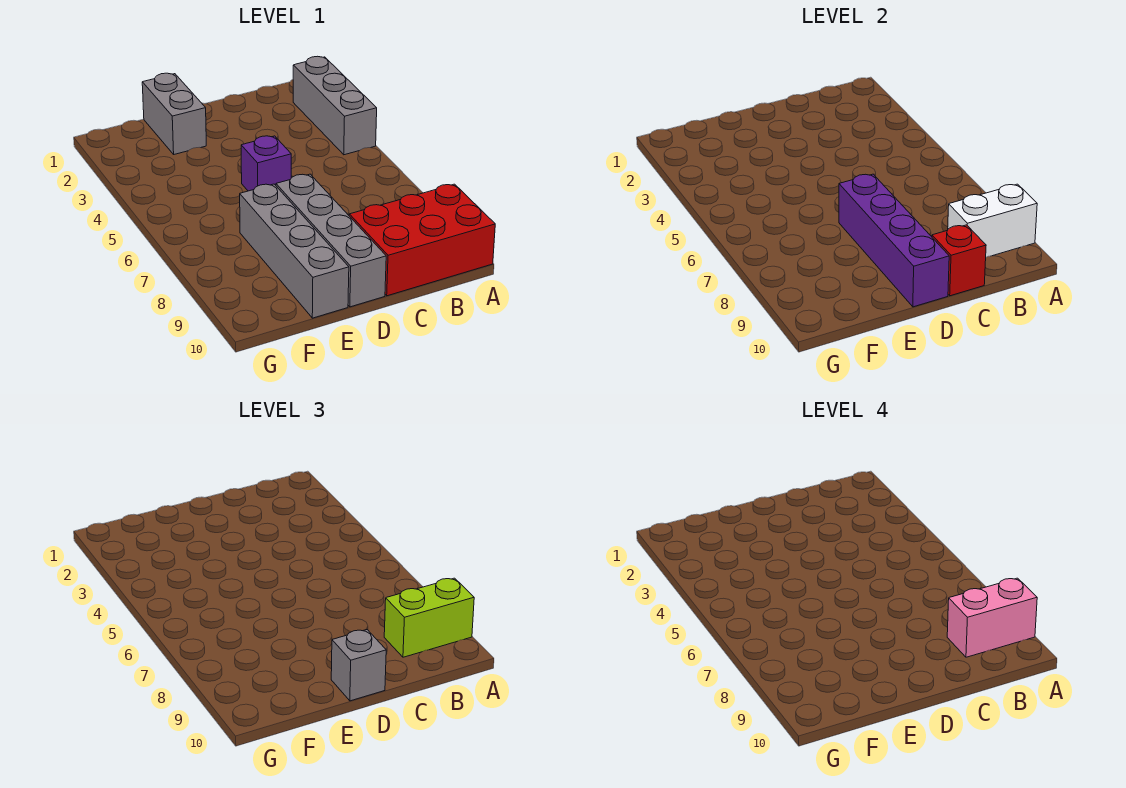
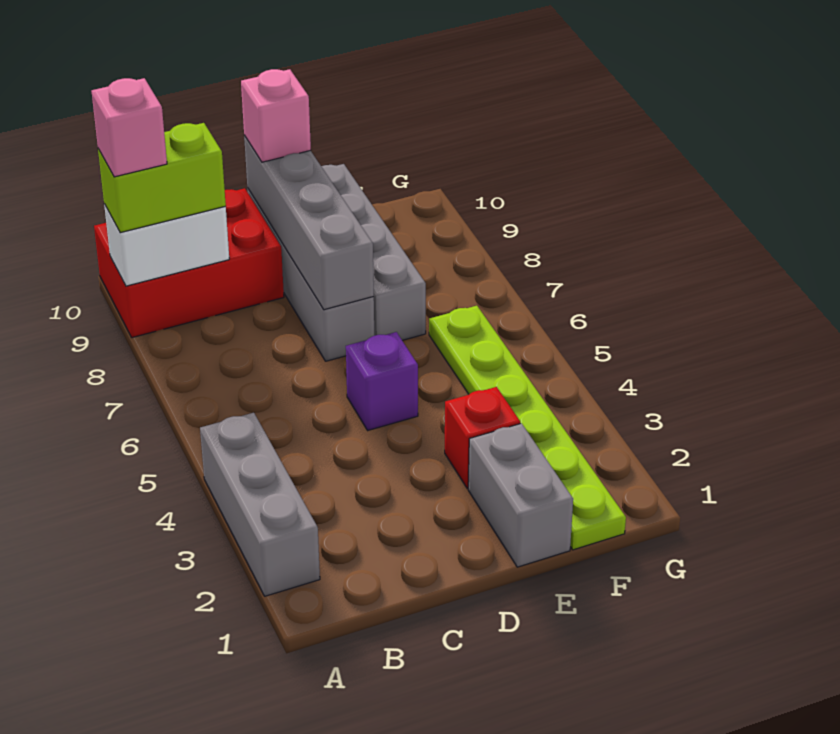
pink 1x2 brick [947,578,1037,657] -> pink 1x1 brick [91,78,167,177]
red 1x1 brick [932,225,986,296] -> red 1x1 brick moved to [445,387,520,488]
purple 1x4 brick [839,174,949,307] -> grey 1x4 brick [244,135,374,310]
grey 1x1 brick [331,630,386,701] -> pink 1x1 brick [241,69,311,162]
none -> lime 1x6 plate [429,306,626,550]

